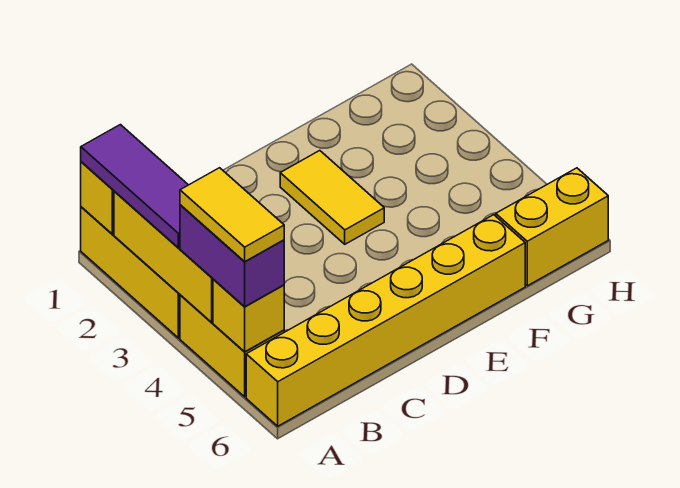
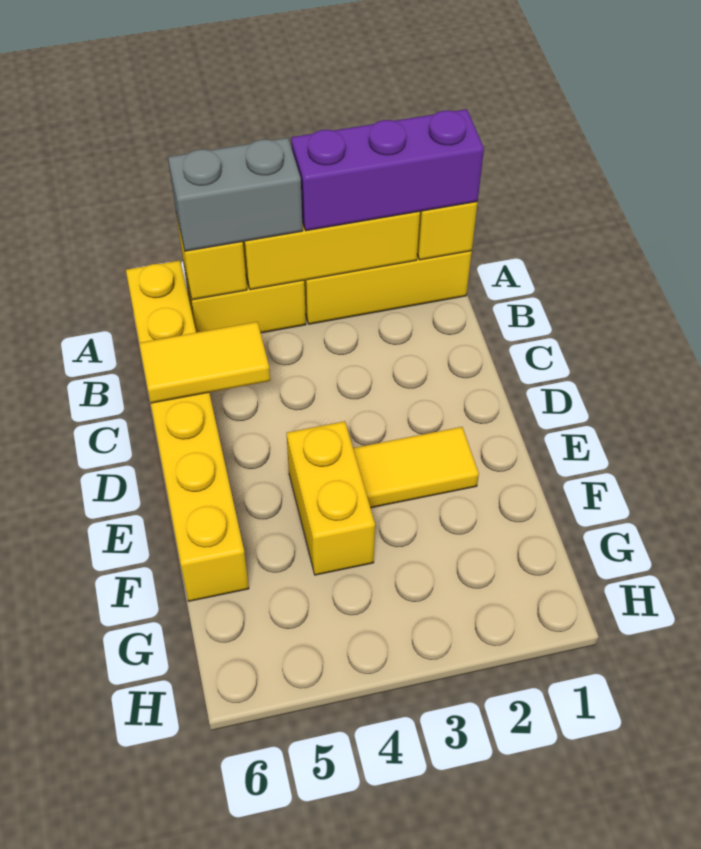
purple 1x3 tile [81,125,188,248] -> purple 1x3 brick [291,109,484,231]
purple 1x2 brick [180,205,284,307] -> grey 1x2 brick [168,138,303,251]
yellow 1x2 tile [180,168,284,261] -> yellow 1x2 tile moved to [139,322,270,403]
yellow 1x2 brick [496,168,608,286] -> yellow 1x2 brick moved to [287,421,375,575]

